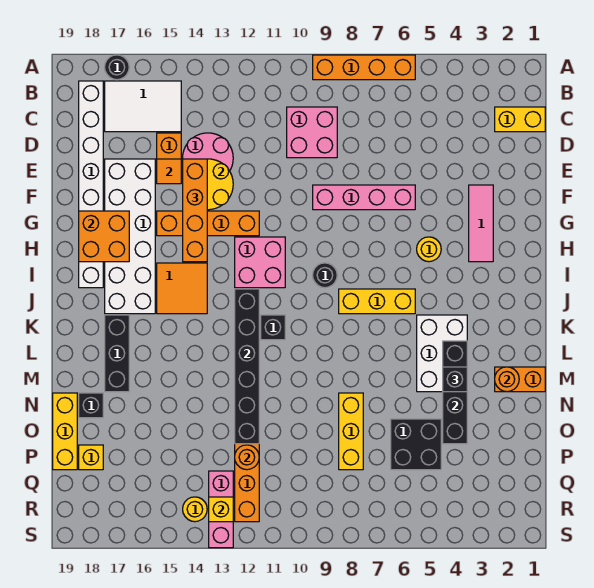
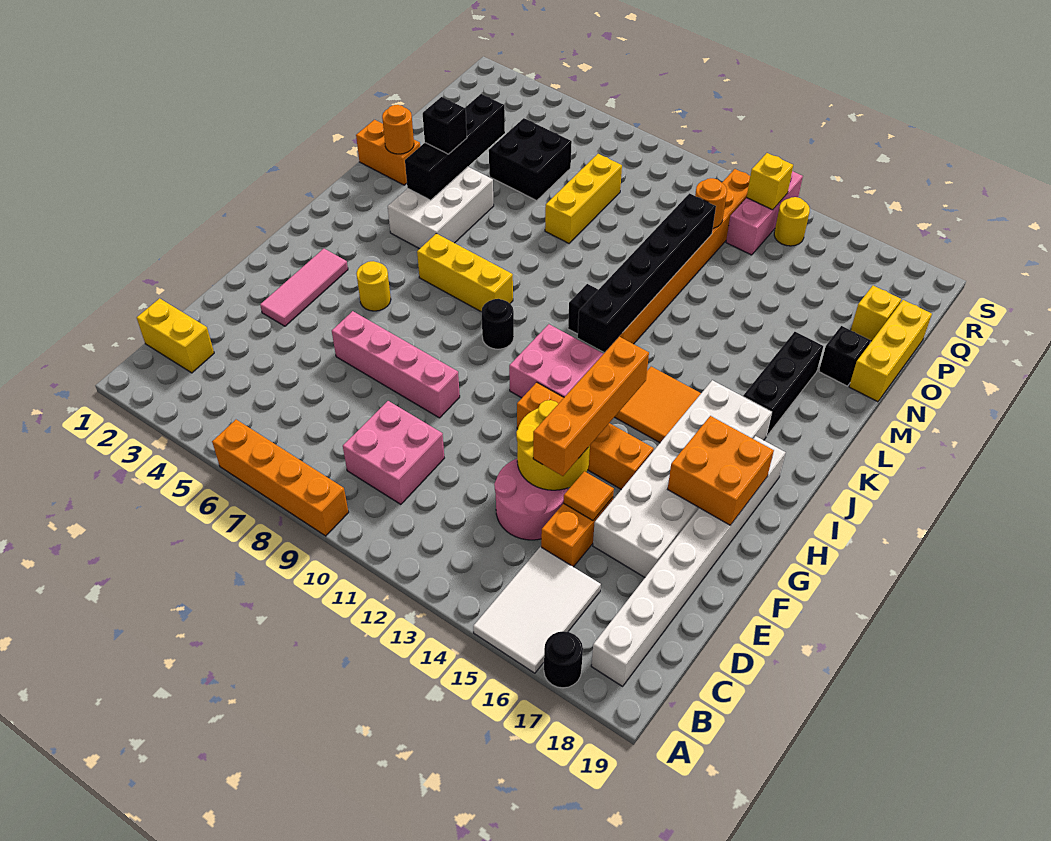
white 2x3 tile [105,81,181,132] -> white 2x3 tile turned to [473,547,601,673]

